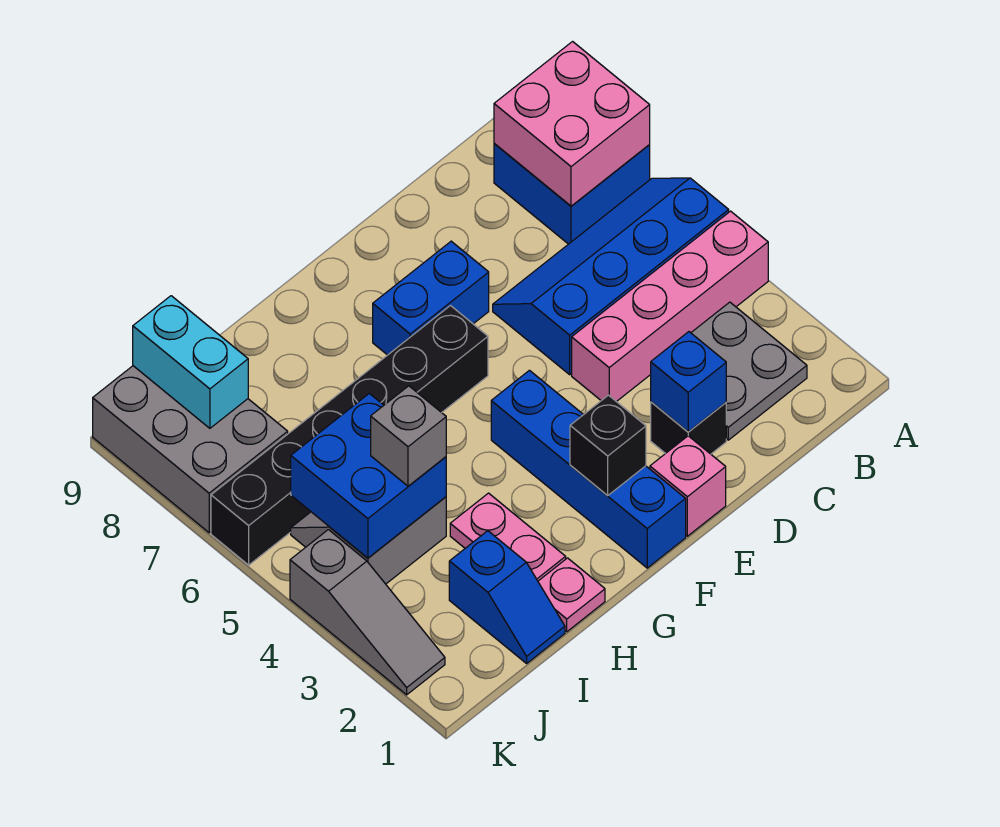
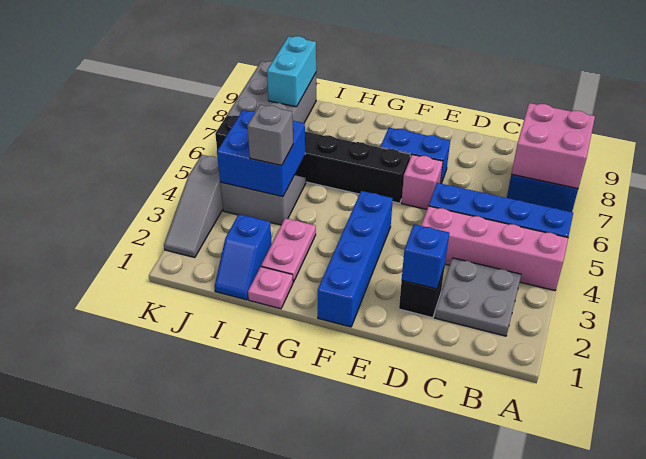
pink 1x1 brick [650,436,726,536] -> pink 1x1 brick moved to [401,155,443,209]
black 1x1 brick [570,395,646,496] -> none

